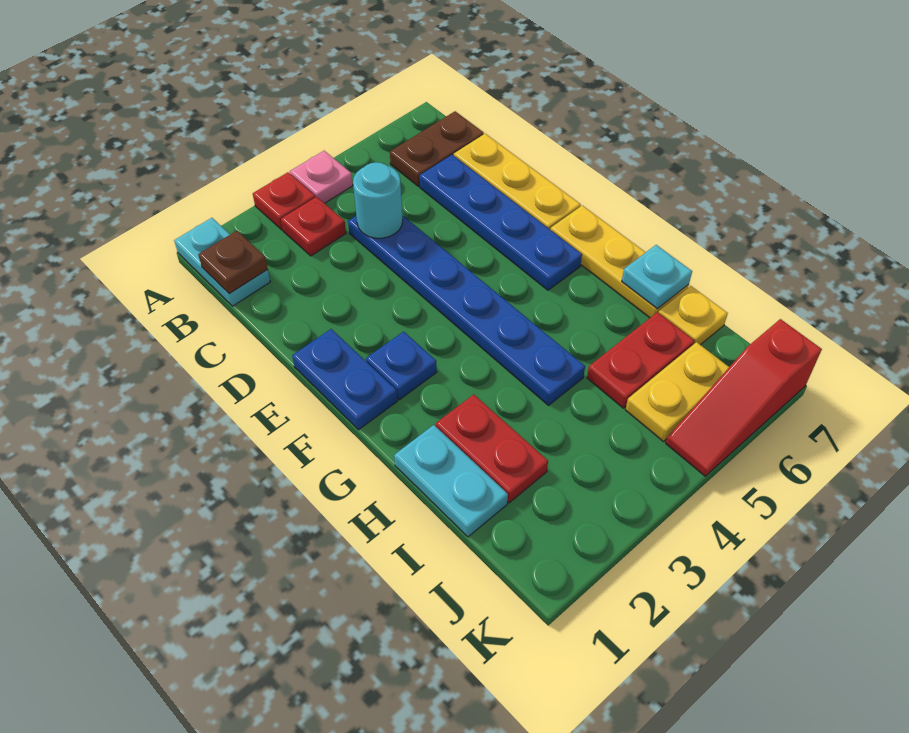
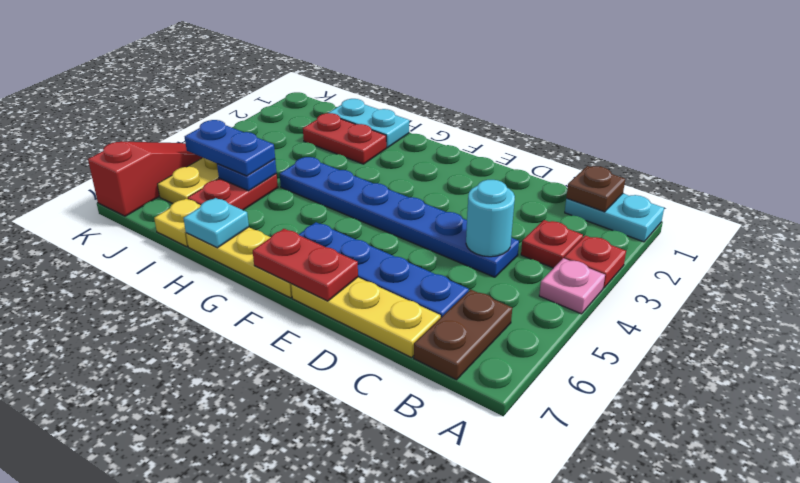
blue 1x2 plate [292,329,397,430] -> blue 1x2 plate moved to [185,120,275,176]
none -> red 1x2 plate [253,229,358,301]
blue 1x1 plate [366,332,437,400] -> blue 1x1 plate moved to [217,159,277,191]

